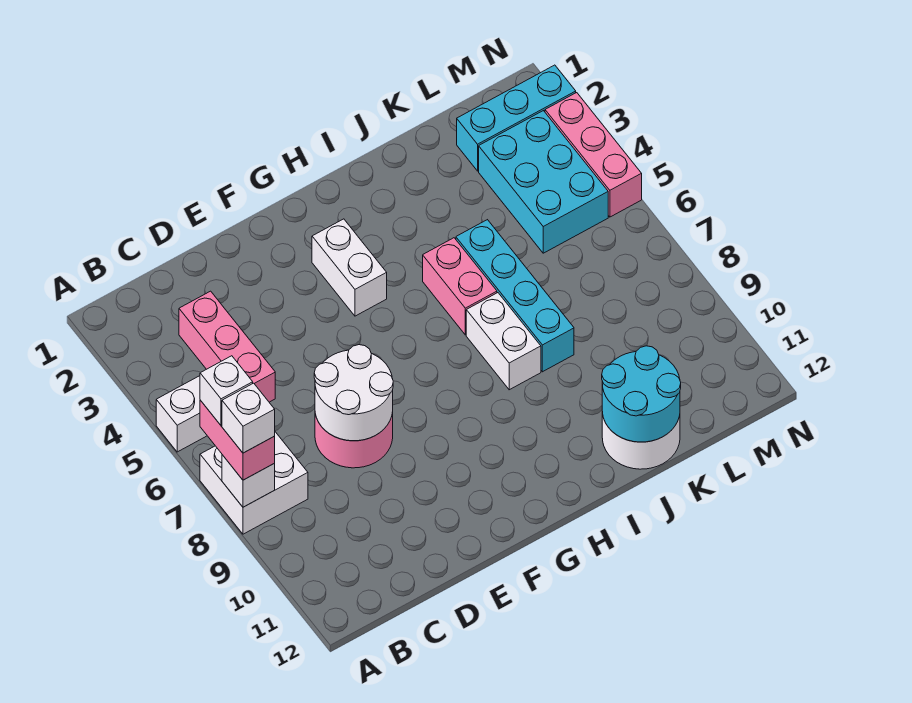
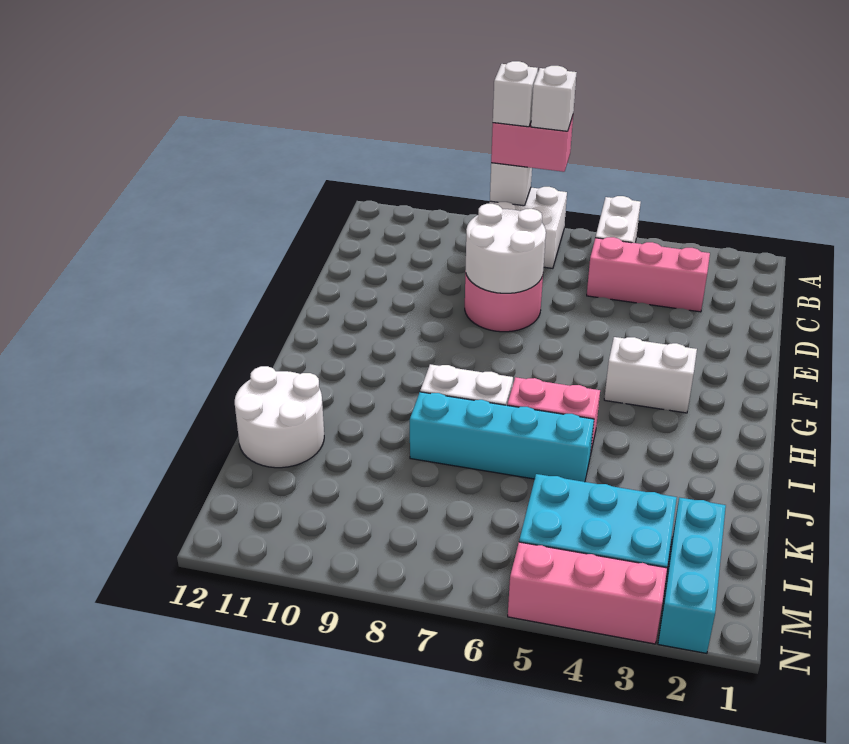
cyan 2x2 round brick [602,346,681,442] -> none

